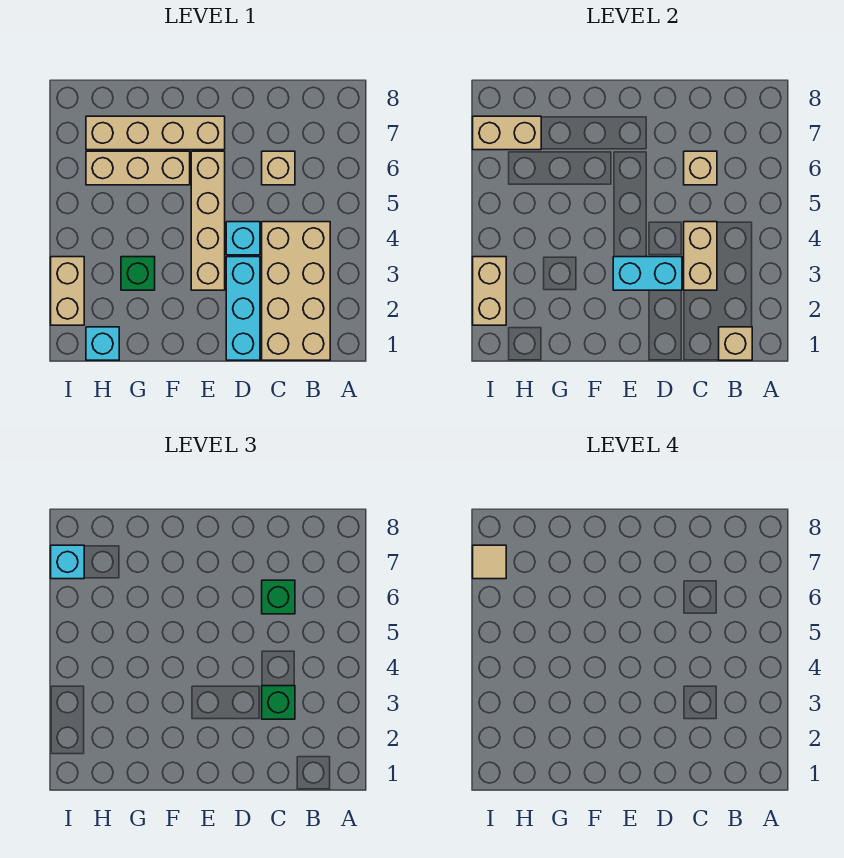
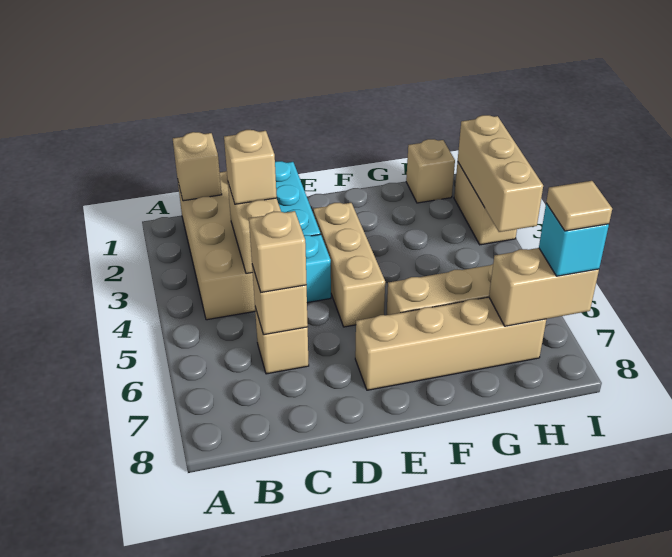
green 1x1 brick [262,686,295,719] -> tan 1x1 brick [224,130,277,204]
green 1x1 brick [262,580,295,614] -> tan 1x1 brick [249,211,307,292]
cyan 1x2 brick [613,257,682,290] -> none
tan 1x4 brick [191,151,225,290] -> tan 1x3 brick [313,203,385,327]
green 1x1 brick [121,257,155,290] -> none
cyan 1x1 brick [86,327,119,360] -> tan 1x1 brick [406,139,455,203]
tan 1x2 brick [473,257,506,325] -> tan 1x3 brick [458,115,543,232]

